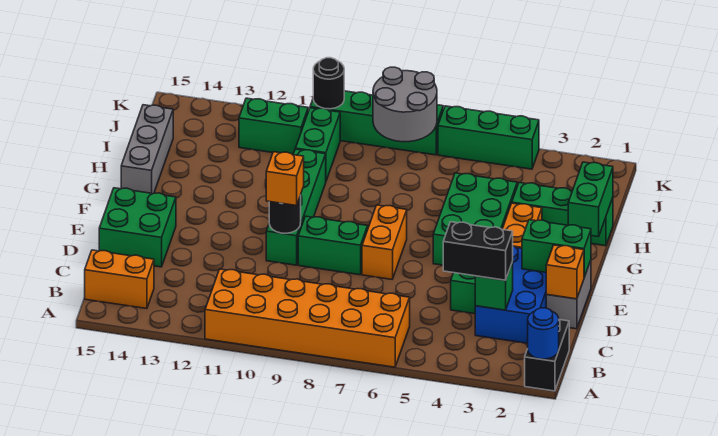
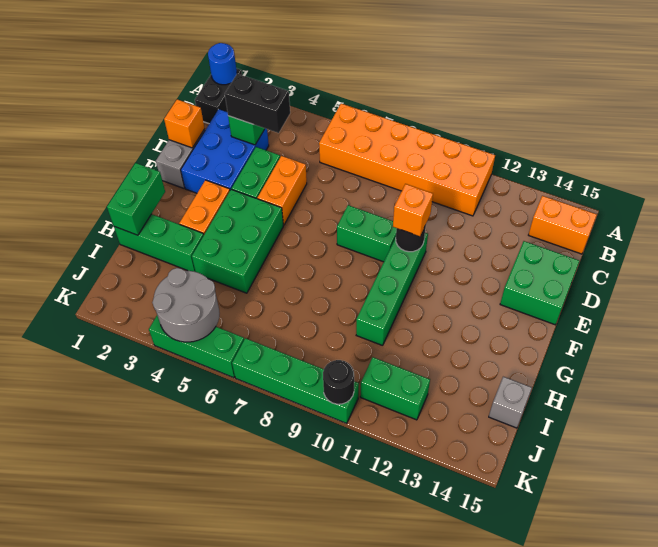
green 1x2 brick [522,220,591,277] -> none
orange 1x2 brick [362,205,407,279] -> orange 1x2 brick moved to [257,156,307,225]
grey 1x3 brick [121,105,173,194] -> grey 1x1 brick [489,377,532,428]
green 1x2 brick [296,108,340,181] -> none
grey 2x2 round brick [373,67,437,142] -> grey 2x2 round brick moved to [152,268,220,342]

